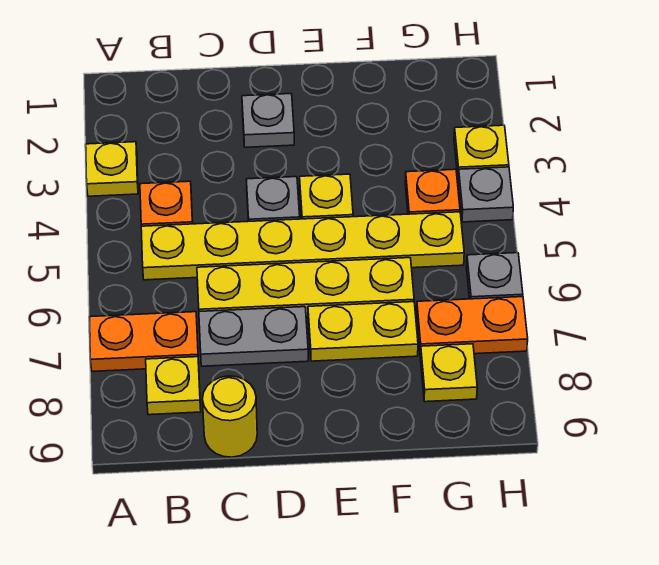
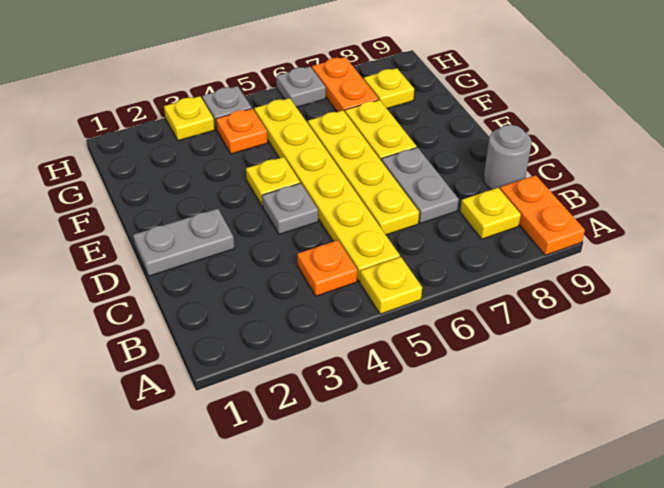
yellow 1x1 plate [86,142,138,196] -> yellow 1x1 plate moved to [360,257,422,314]
orange 1x2 plate [90,312,198,371] -> orange 1x2 plate moved to [500,175,585,255]
yellow 1x1 round brick [202,376,257,457] -> grey 1x1 round brick [484,125,532,190]
grey 1x1 plate [242,94,294,147] -> grey 1x2 plate [133,209,235,276]

